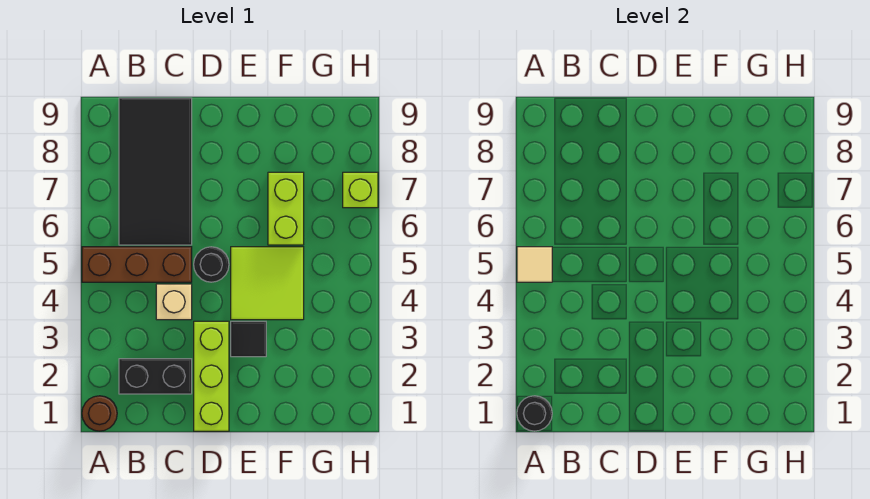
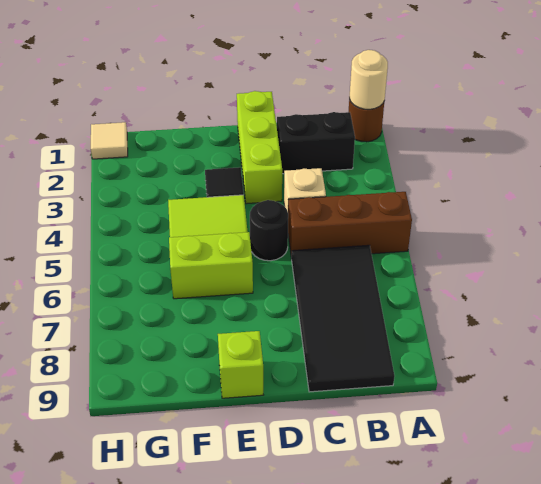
black 1x1 round brick [517,396,552,431] -> tan 1x1 round brick [349,50,388,109]
tan 1x1 tile [517,247,552,282] -> tan 1x1 tile moved to [91,122,128,159]
lime 1x2 brick [268,172,304,245] -> lime 1x2 brick turned to [169,232,253,299]
lime 1x1 brick [343,172,378,208] -> lime 1x1 brick moved to [218,331,263,398]

